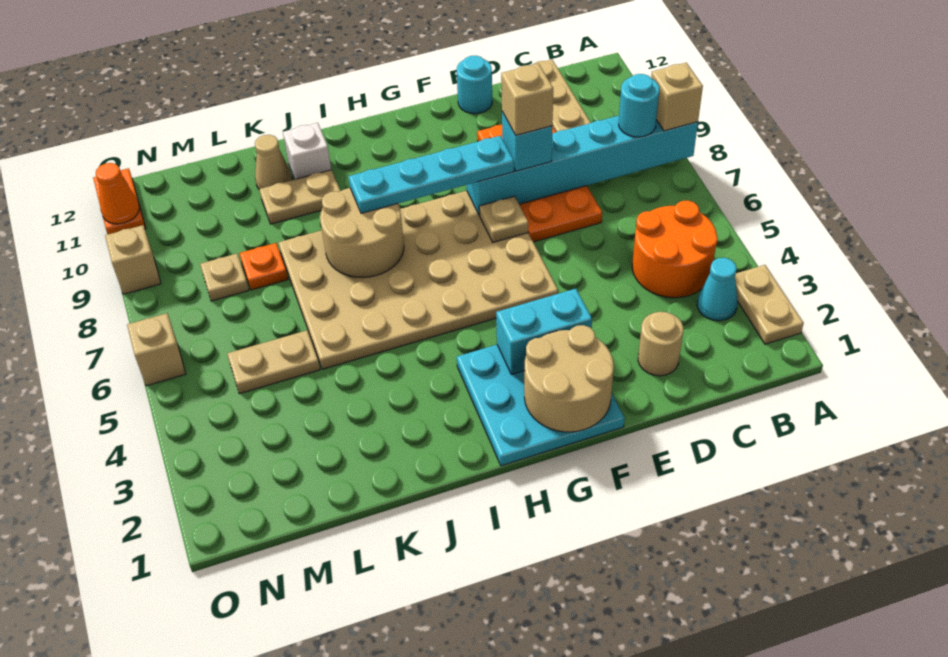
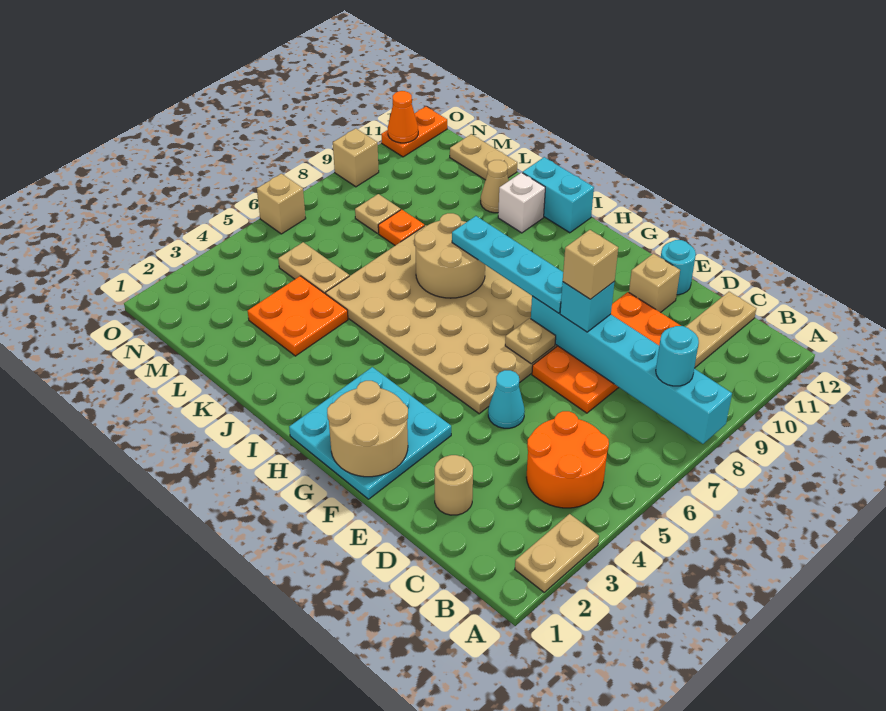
tan 1x1 brick [651,63,703,131] -> tan 1x1 brick moved to [629,254,680,313]
cyan 1x1 cone [697,258,738,321] -> cyan 1x1 cone moved to [488,370,525,428]
cyan 1x2 brick [496,289,592,375] -> cyan 1x2 brick moved to [523,157,594,233]
tan 1x2 plate [259,170,340,224] -> tan 1x2 plate moved to [450,134,517,180]
none -> orange 2x2 plate [248,276,348,356]

